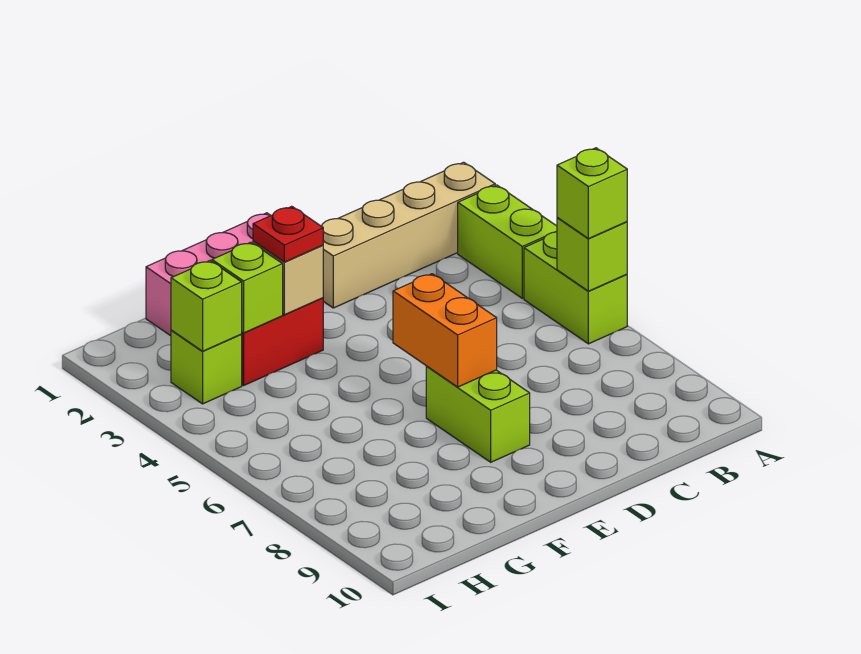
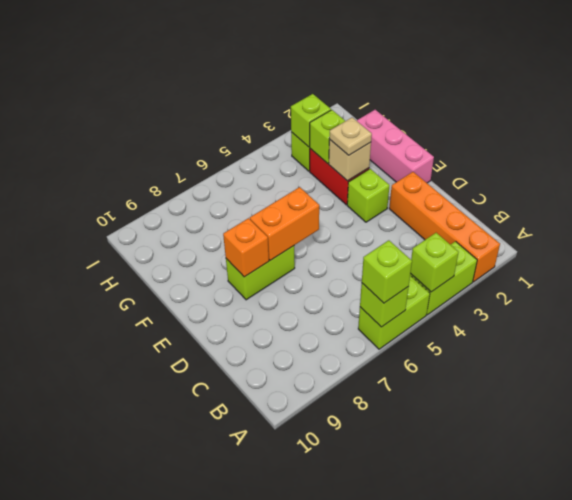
tan 1x4 brick [322,162,495,308] -> orange 1x4 brick [389,172,500,282]
none -> lime 1x1 brick [410,233,459,292]
none -> lime 1x1 brick [347,169,390,222]
none -> orange 1x1 brick [223,218,269,277]
red 1x1 plate [253,206,323,262] -> tan 1x1 plate [329,118,372,155]

